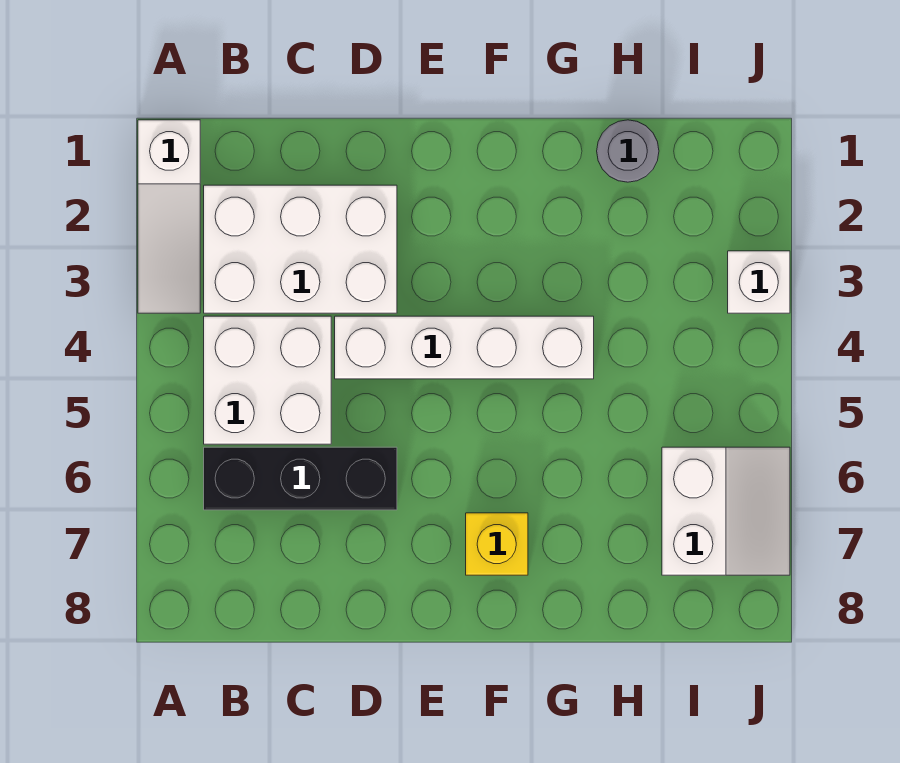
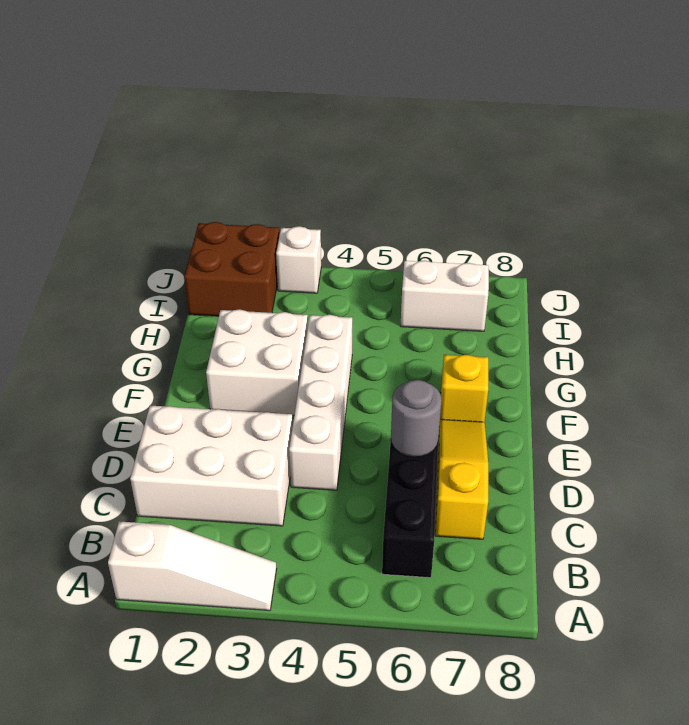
white 2x3 brick [204,185,397,313] -> white 2x3 brick turned to [130,406,293,526]
white 2x2 brick [204,316,331,444] -> white 2x2 brick moved to [206,309,308,415]
none -> yellow 1x3 slope [435,419,488,539]
grey 1x1 round brick [597,120,659,182] -> grey 1x1 round brick moved to [391,380,442,457]
none -> brown 2x2 brick [184,222,279,316]

